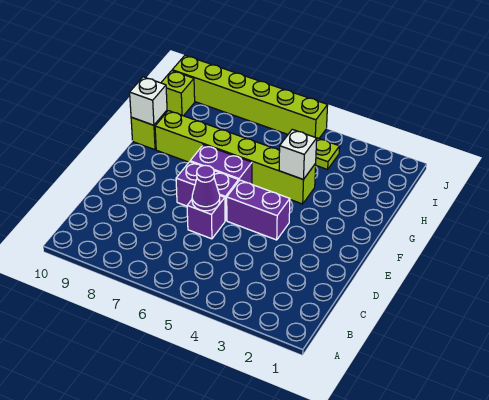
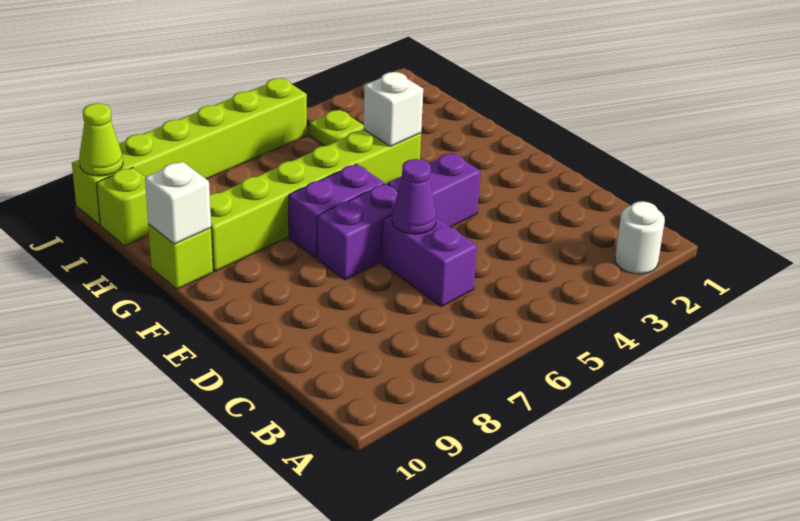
none -> white 1x1 round brick [615,201,665,274]
purple 1x1 brick [187,196,225,239] -> purple 1x2 brick [381,215,477,307]
none -> lime 1x1 cone [79,103,123,176]

